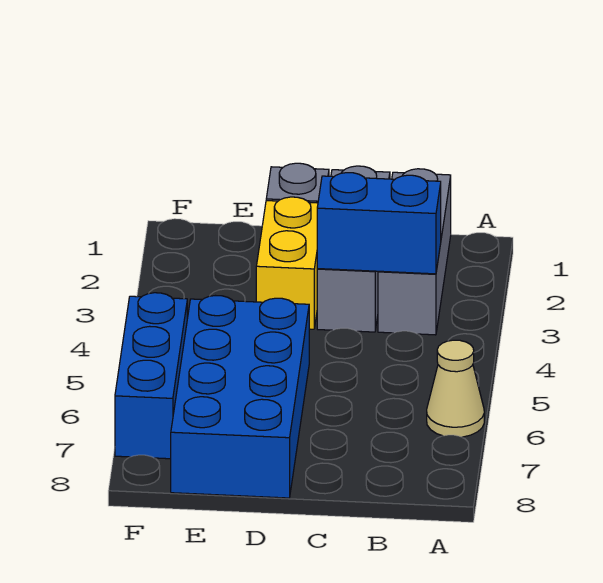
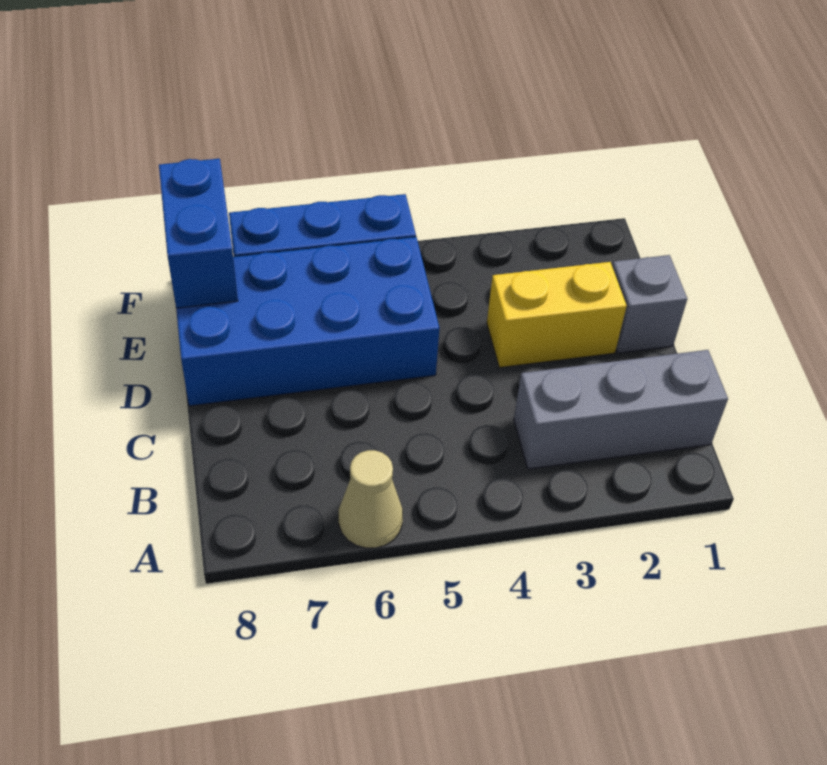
blue 1x2 brick [317,173,441,274] -> blue 1x2 brick moved to [159,159,238,308]
grey 1x3 brick [317,166,390,332] -> none

